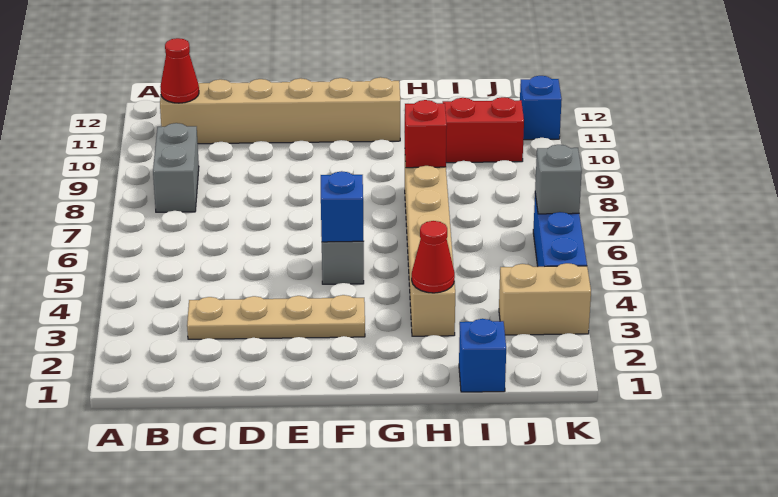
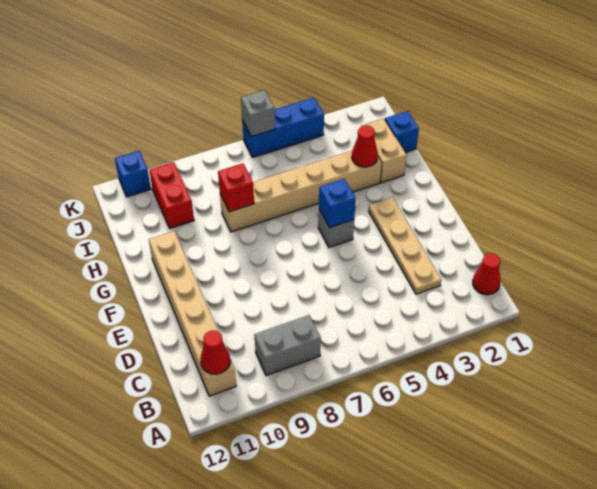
none -> red 1x1 cone [473,253,500,295]
tan 1x2 brick [499,263,591,335] -> tan 1x2 brick moved to [361,118,406,183]

